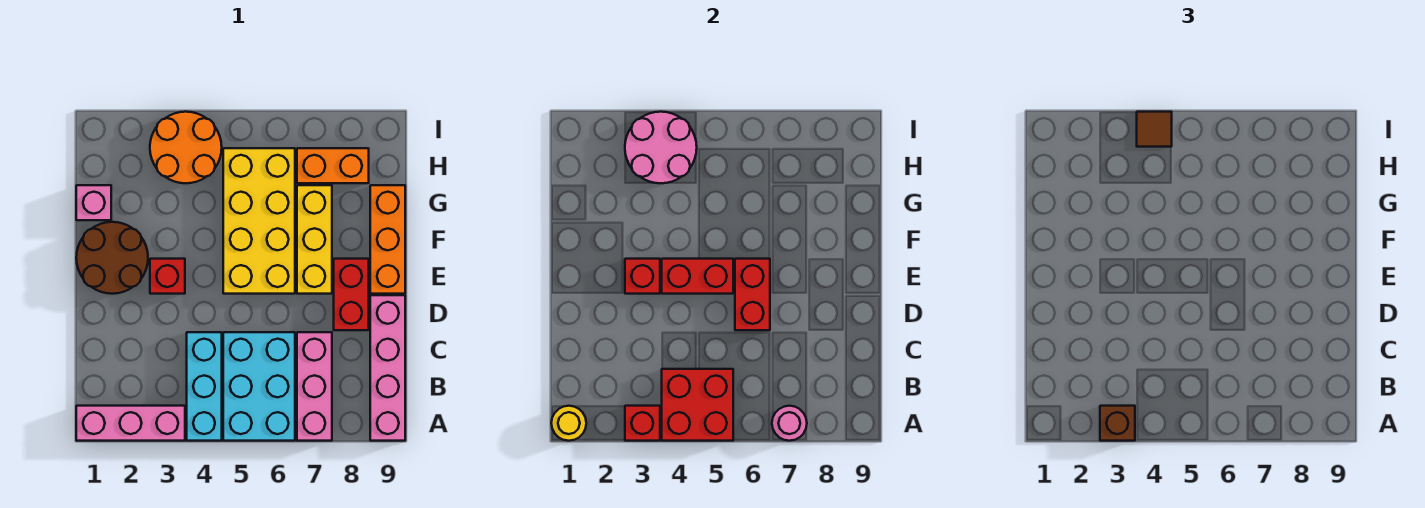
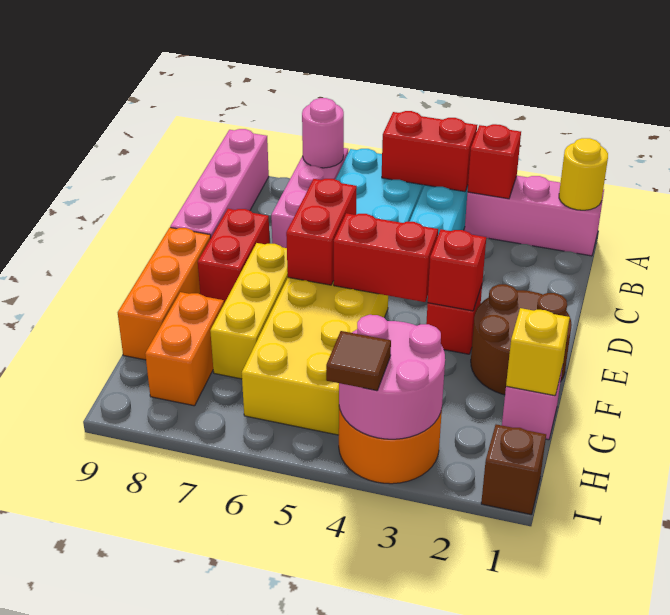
brown 1x1 brick [1100,406,1135,441] -> brown 1x1 brick moved to [481,424,546,515]
red 2x2 brick [662,369,733,441] -> red 1x2 brick [382,111,477,192]
none -> yellow 1x1 brick [506,308,570,396]
orange 1x2 brick [297,148,369,183] -> orange 1x2 brick turned to [145,292,224,406]

